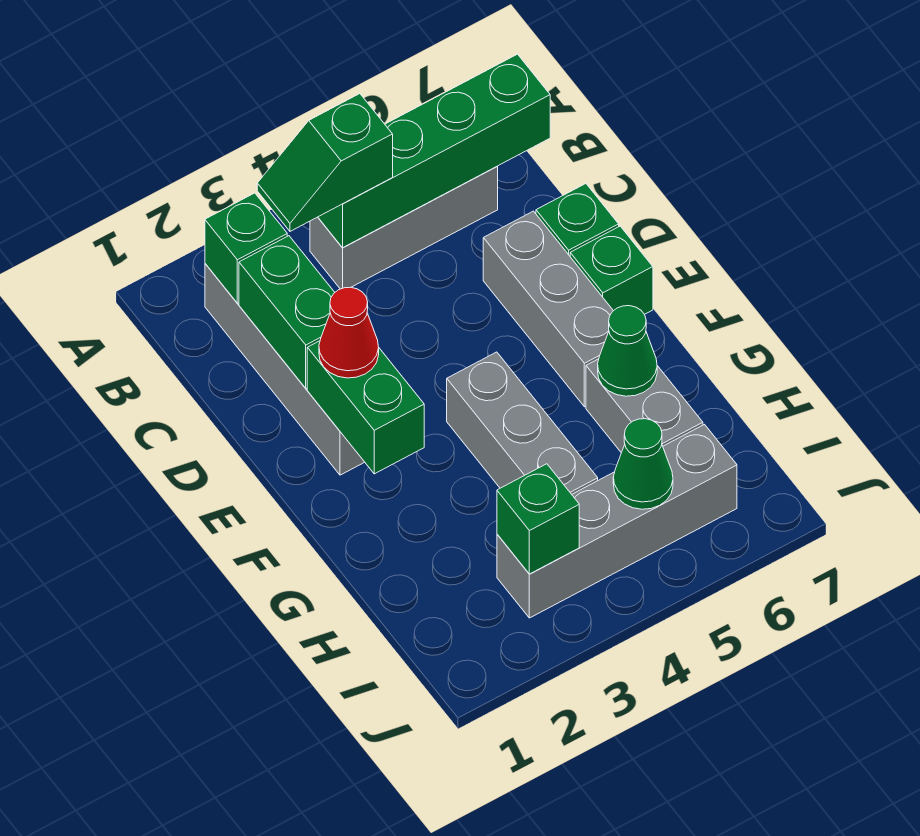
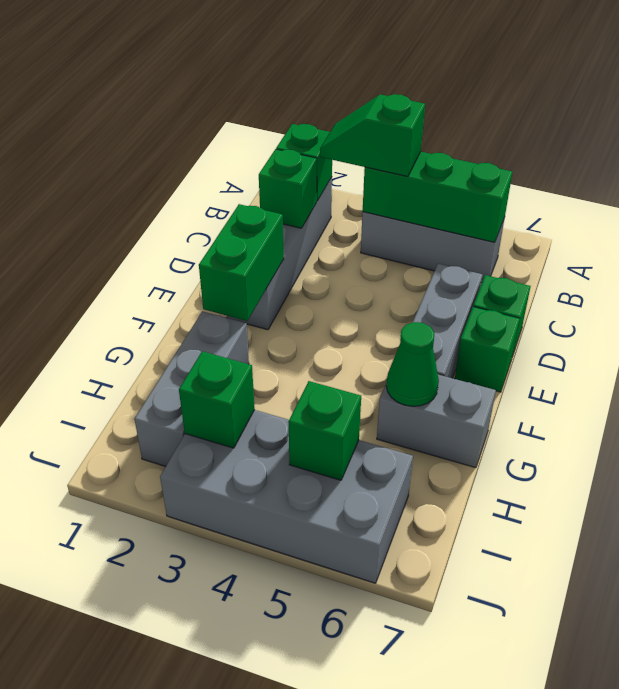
green 1x4 brick [318,54,550,248] -> green 1x3 brick [363,152,512,242]
green 1x2 brick [239,236,335,388] -> green 1x1 brick [259,149,317,228]
red 1x1 cone [319,287,379,378] -> none
grey 1x3 brick [447,352,598,494] -> grey 1x3 brick moved to [135,311,249,466]
grey 1x2 brick [586,359,703,453] -> grey 1x2 brick turned to [377,375,496,468]
grey 1x4 brick [497,425,737,618] -> grey 2x4 brick [160,410,413,583]
green 1x1 cone [613,419,673,509] -> green 1x1 brick [288,381,361,480]

